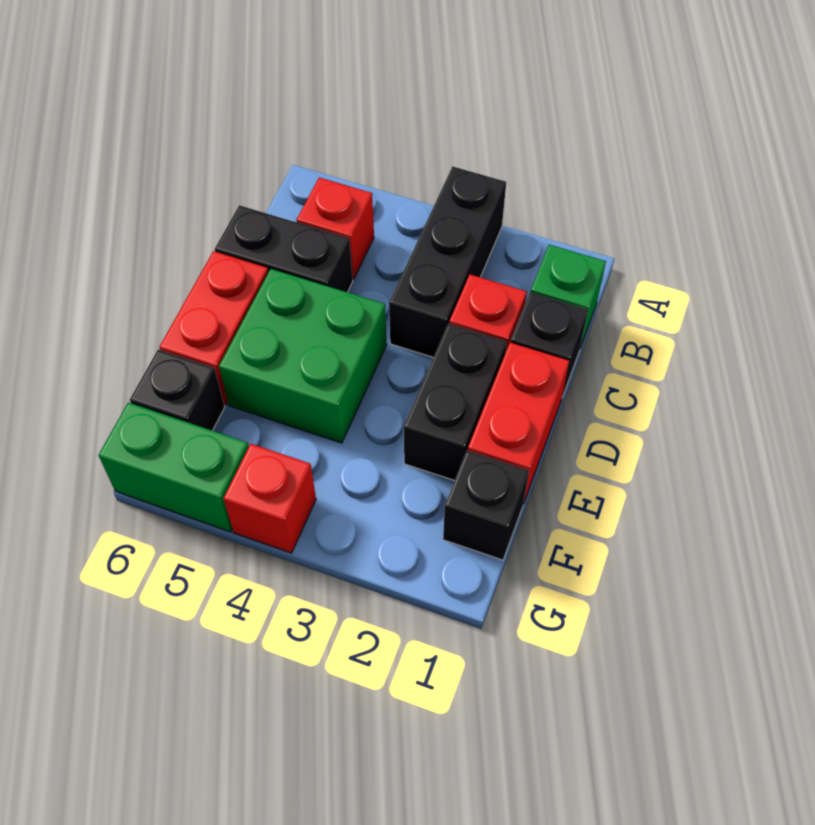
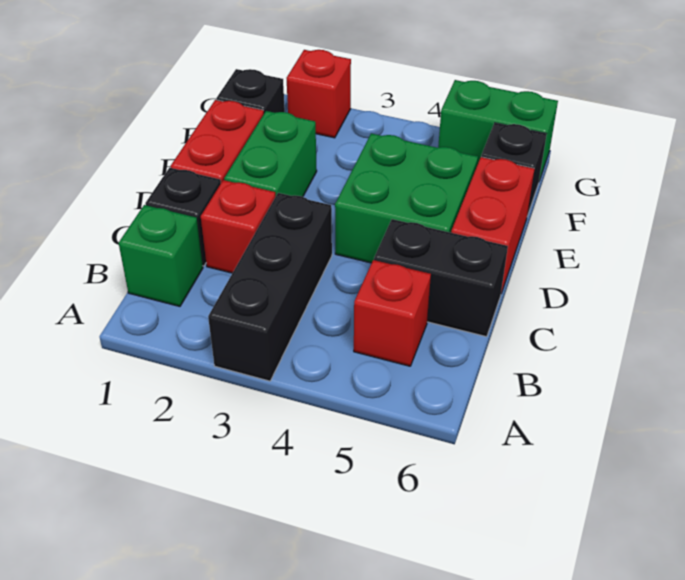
black 1x2 brick [404,324,507,481] -> green 1x2 brick [224,111,317,197]
red 1x1 brick [223,444,316,553] -> red 1x1 brick moved to [287,50,351,138]

